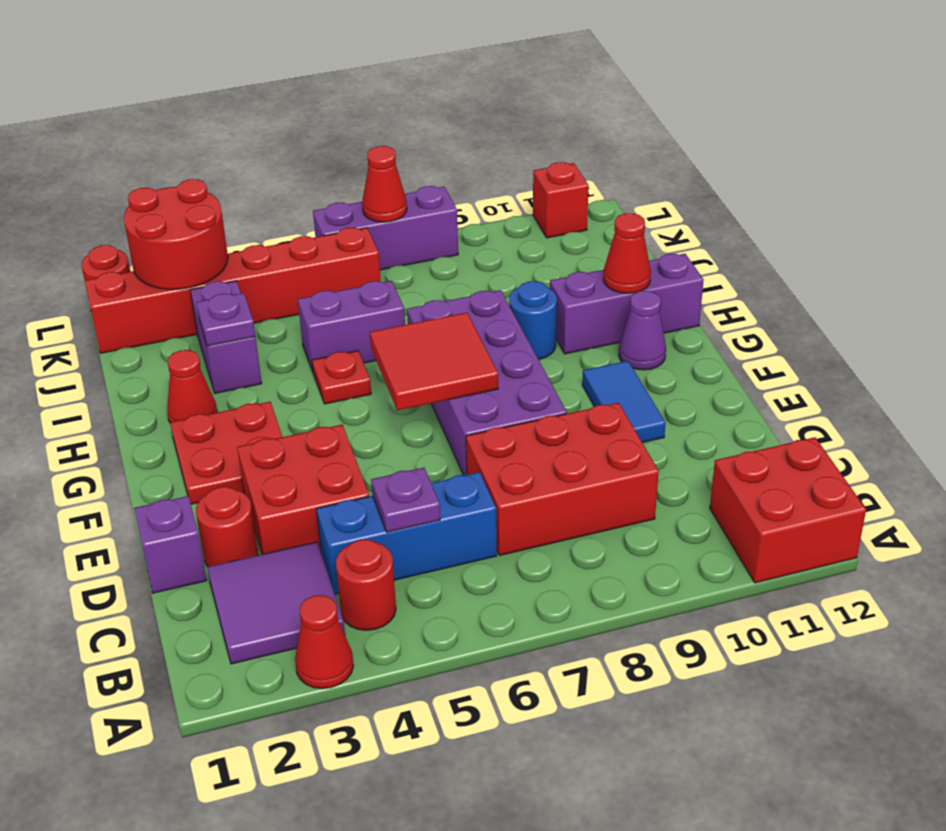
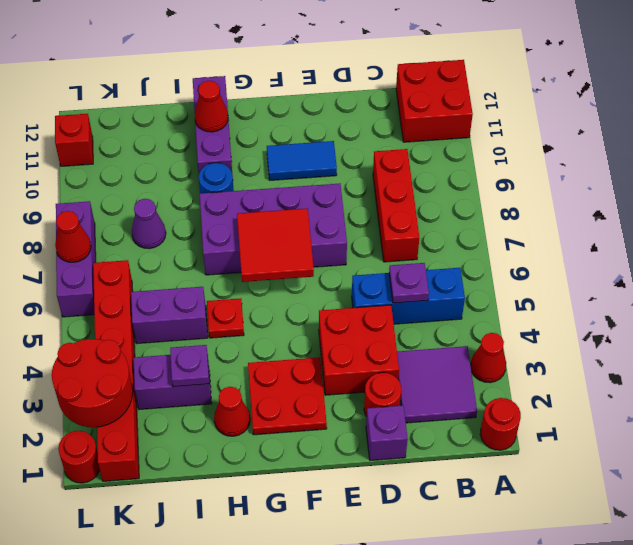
red 1x1 round brick [336,540,396,630] -> red 1x1 round brick moved to [480,398,521,450]
blue 1x3 brick [316,472,497,594] -> blue 1x3 brick turned to [352,268,465,324]
red 2x3 brick [466,403,659,555] -> red 1x3 brick [373,149,419,262]
purple 1x1 cone [619,291,666,370] -> purple 1x1 cone moved to [132,199,166,249]
purple 1x2 brick [298,281,405,372] -> purple 1x2 brick turned to [131,287,208,344]

